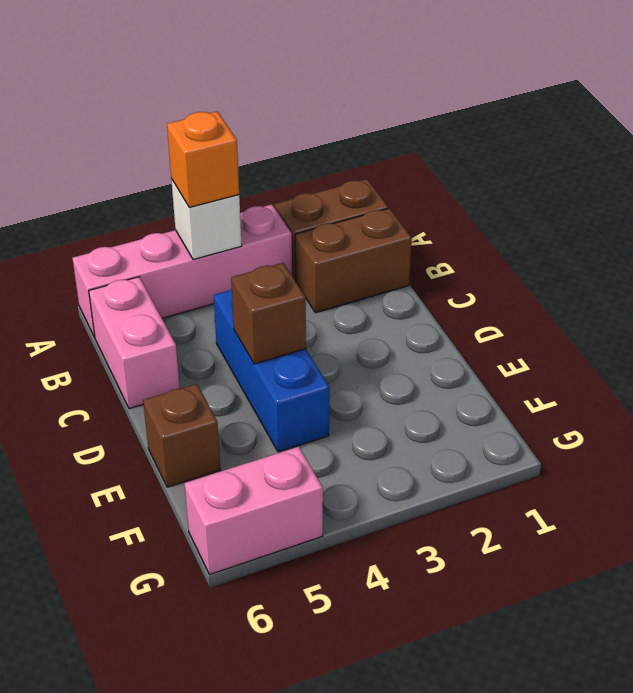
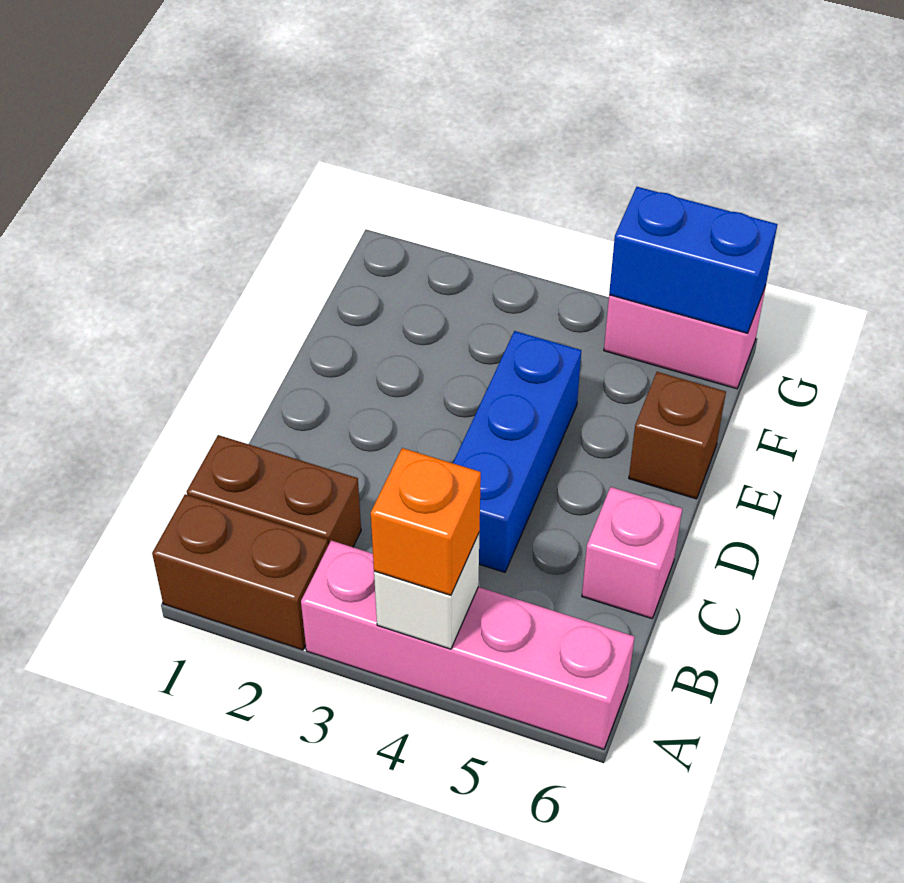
pink 1x2 brick [89,277,180,409] -> pink 1x1 brick [582,487,682,618]
brown 1x1 brick [231,263,306,364] -> none
none -> blue 1x2 brick [609,187,777,333]

